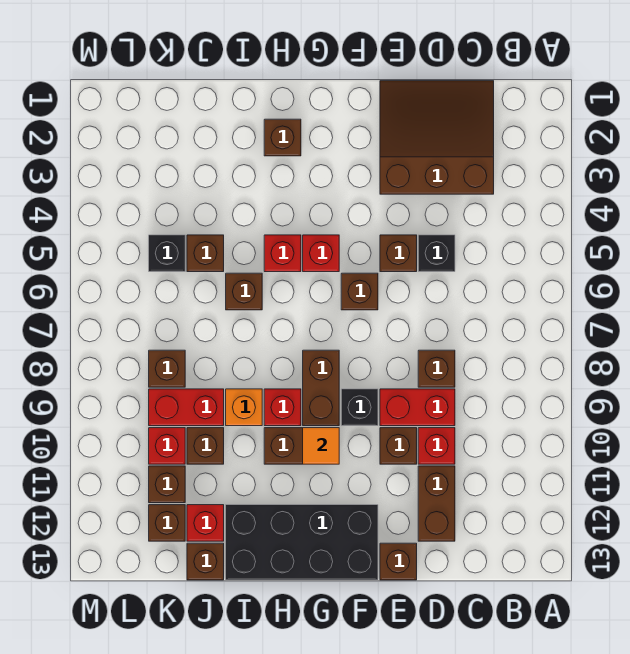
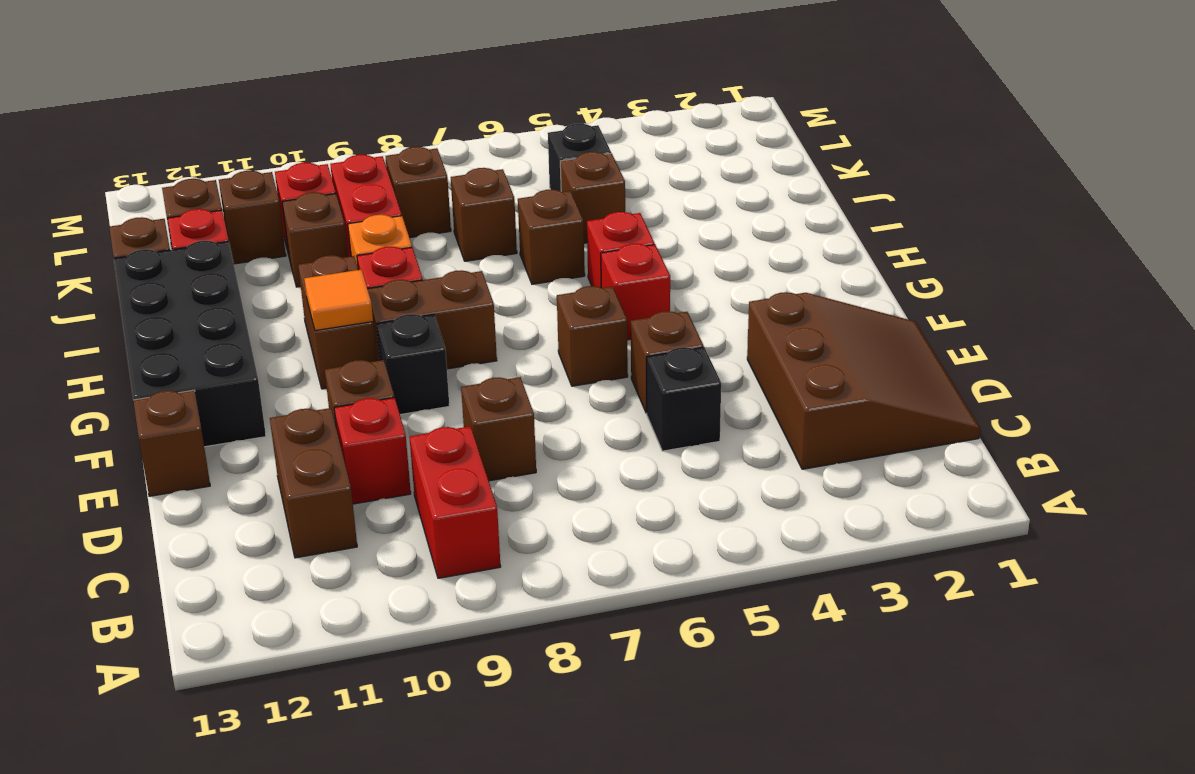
red 1x2 brick [380,389,455,426] -> red 1x2 brick moved to [409,426,501,578]
brown 1x2 brick [418,466,455,541] -> brown 1x2 brick turned to [270,408,357,558]
brown 1x1 brick [264,119,301,156] -> brown 1x1 brick moved to [451,168,517,261]

